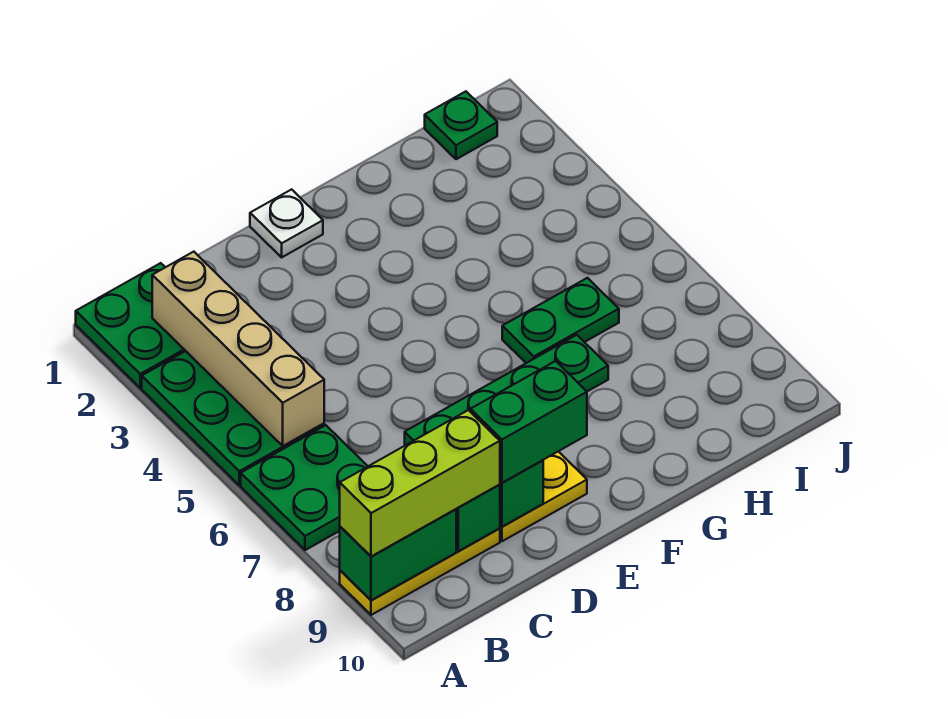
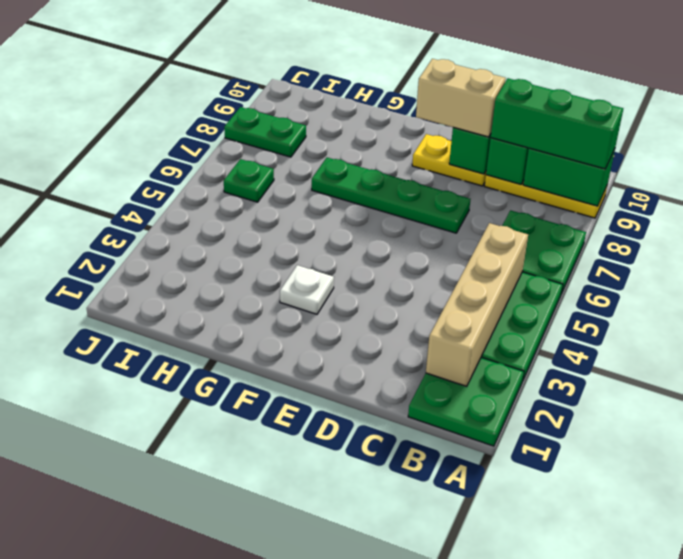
lime 1x3 brick [340,410,500,556] -> green 1x3 brick [491,78,623,169]
green 1x2 brick [471,361,587,483] -> tan 1x2 brick [416,59,506,137]
white 1x1 plate [250,189,323,257] -> white 1x1 plate moved to [280,265,334,314]
green 1x2 plate [502,278,619,363] -> green 1x2 plate moved to [224,107,306,157]
green 1x1 plate [425,91,497,159] -> green 1x1 plate moved to [224,159,274,202]

